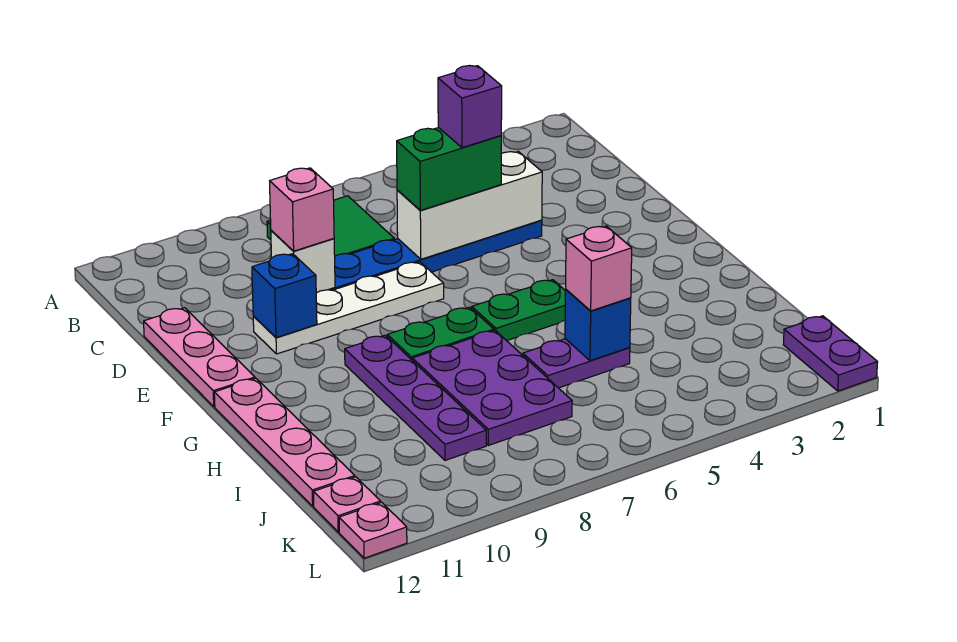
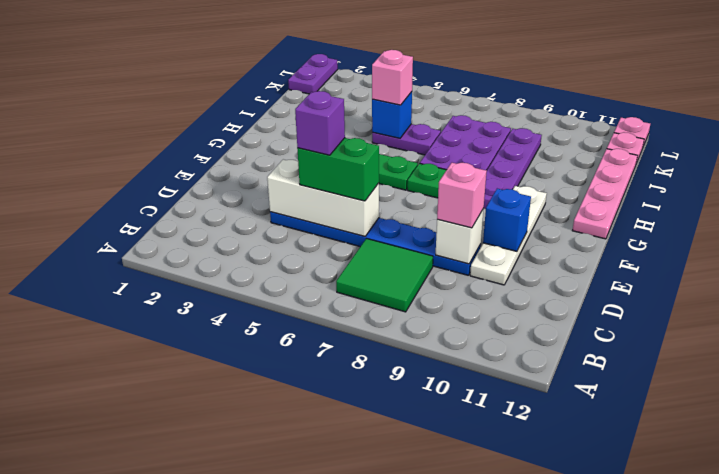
pink 1x3 plate [144,308,255,407] -> none
white 1x4 plate [253,262,444,354] -> white 1x4 plate turned to [470,186,547,285]

